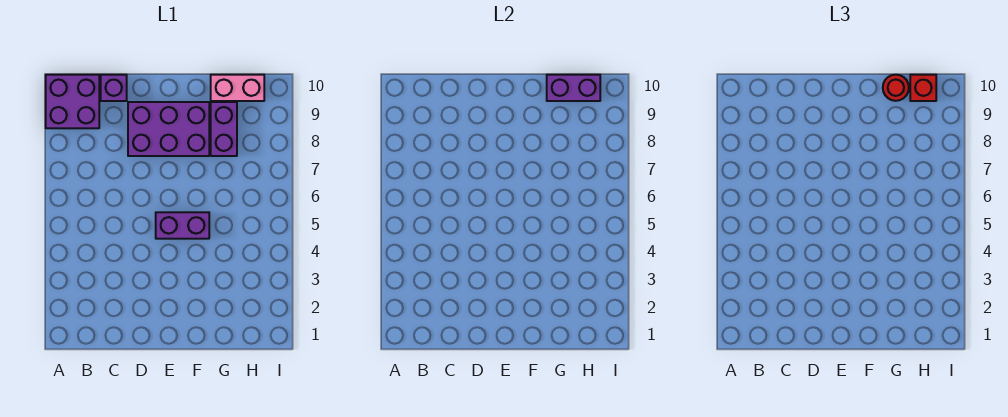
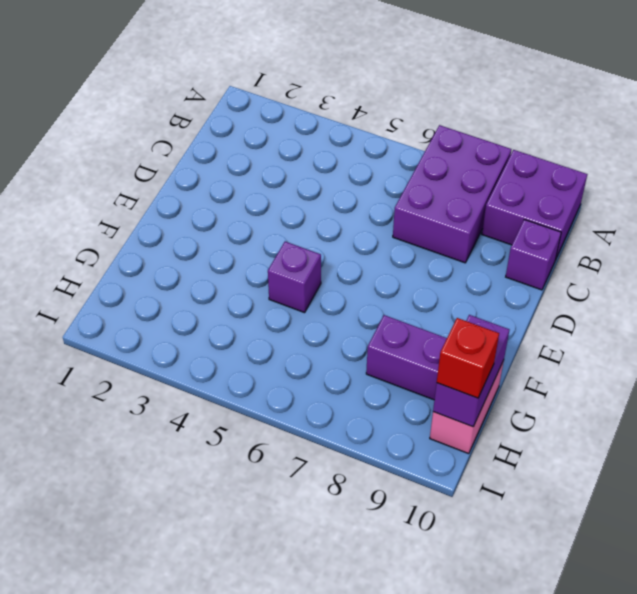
purple 2x3 brick [128,102,209,156] -> purple 2x3 brick moved to [393,125,511,263]
purple 1x2 brick [156,212,209,239] -> purple 1x1 brick [268,242,321,313]
red 1x1 round brick [883,75,909,101] -> none

